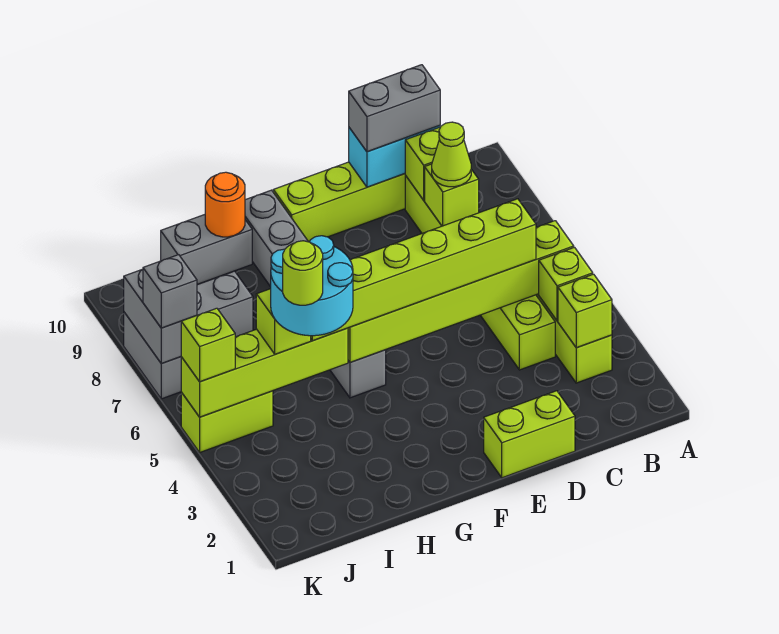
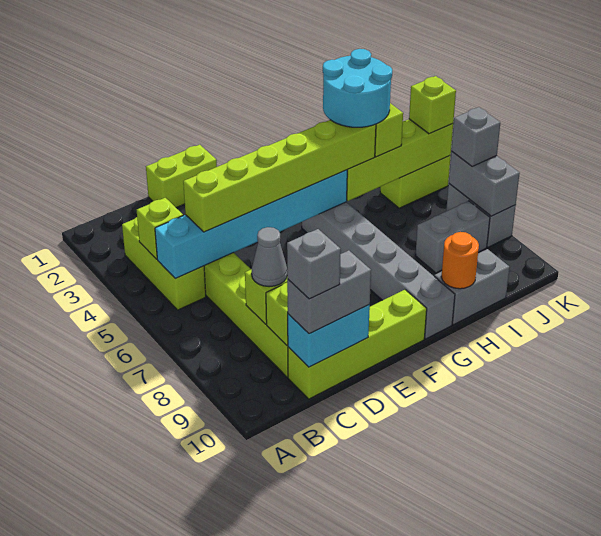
lime 1x1 brick [558,274,612,348] -> none
lime 1x6 brick [348,221,574,362] -> cyan 1x6 brick [155,170,347,279]
lime 1x1 cone [432,122,471,187] -> grey 1x1 cone [252,227,287,287]
none -> grey 1x1 brick [287,229,341,299]
lime 1x1 round brick [283,241,323,305] -> none

